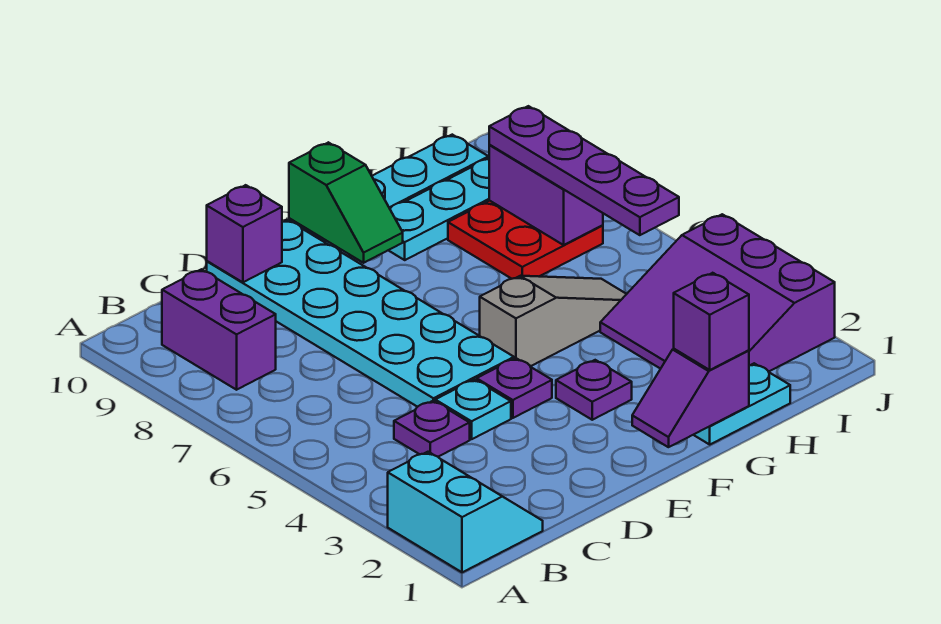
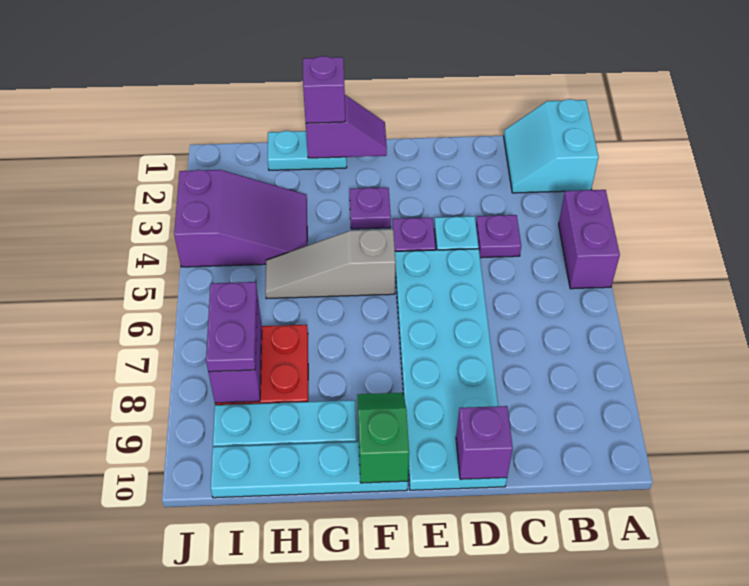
purple 1x2 brick [162,269,276,390] -> purple 1x2 brick moved to [559,190,620,289]
purple 3x3 slope [600,214,835,372] -> purple 2x3 slope [174,170,307,267]
purple 1x4 plate [489,106,679,235] -> purple 1x2 plate [206,282,257,372]

